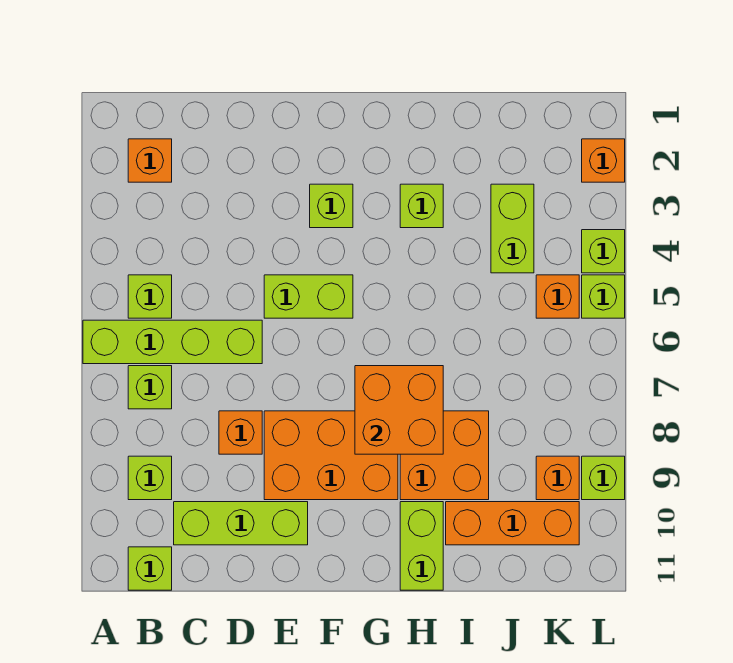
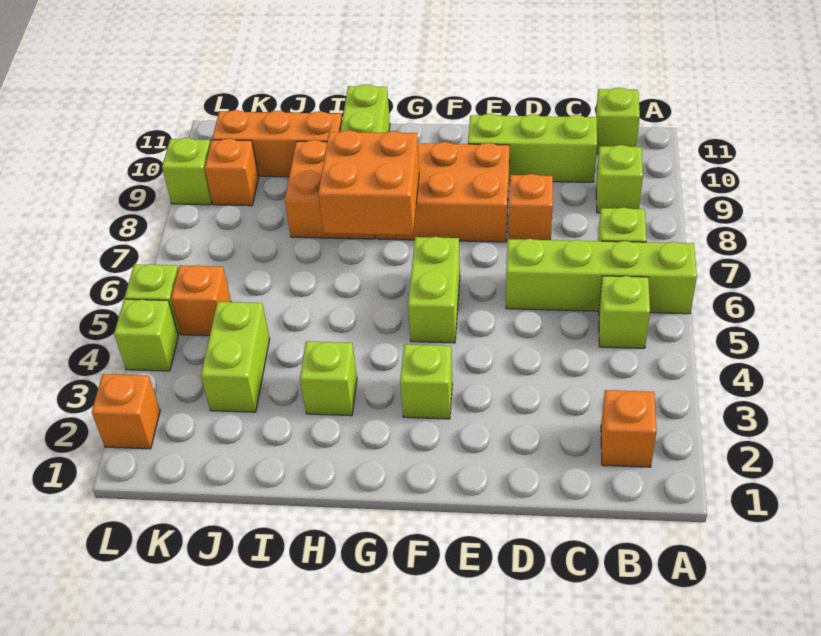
lime 1x2 brick [264,275,353,318] -> lime 1x2 brick turned to [408,237,460,343]

